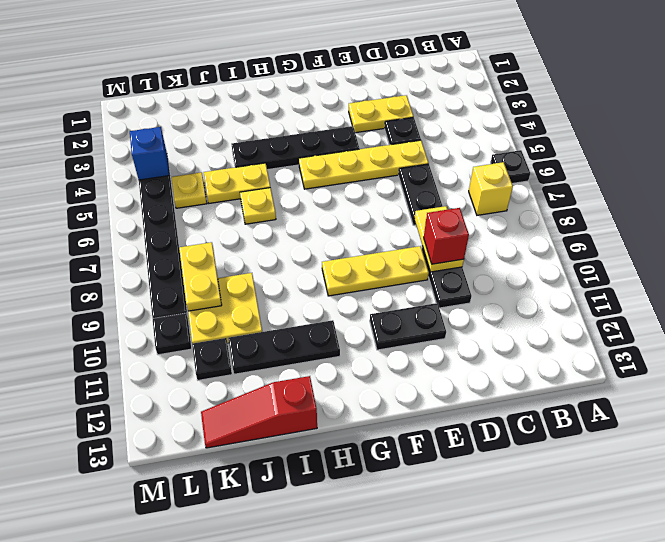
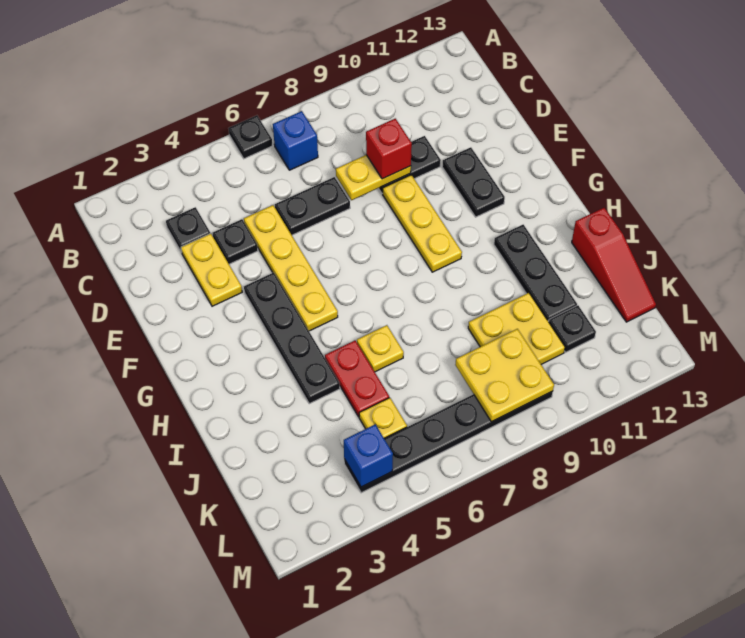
yellow 1x1 brick [469,162,513,215] -> blue 1x1 brick [273,111,318,170]
yellow 1x2 plate [204,163,270,203] -> red 1x2 plate [325,341,389,417]
yellow 1x2 plate [179,242,222,311] -> yellow 2x2 plate [455,329,554,422]
black 1x1 plate [153,313,192,355] -> black 1x1 plate moved to [166,207,210,252]

